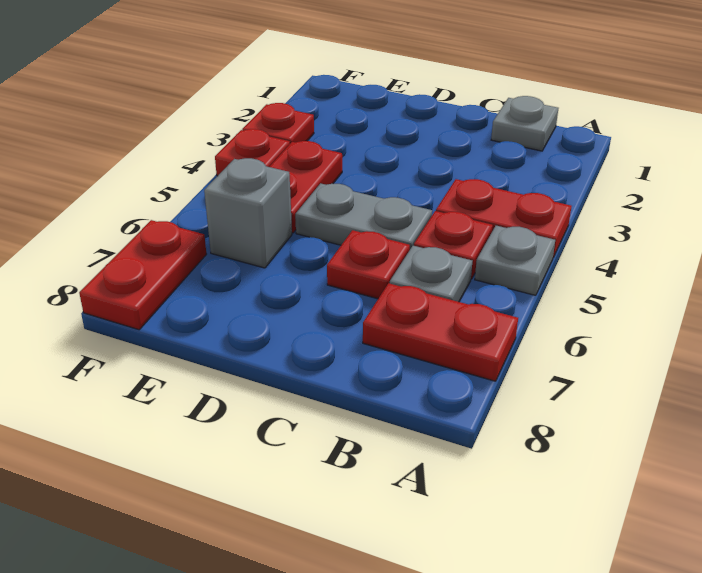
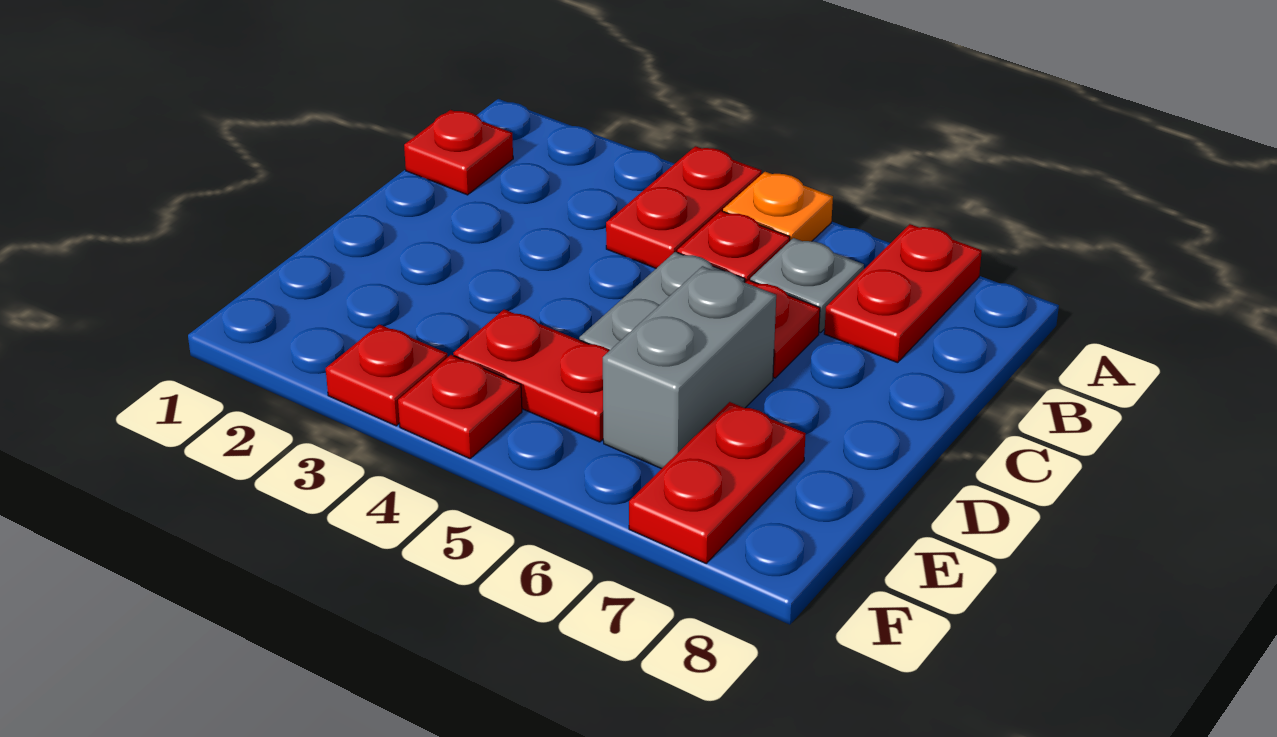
grey 1x1 plate [475,226,555,295] -> orange 1x1 plate [723,172,833,241]
grey 1x1 plate [491,96,559,151] -> red 1x1 plate [404,110,513,195]
grey 1x1 brick [204,158,292,268] -> grey 1x2 brick [603,266,776,469]
red 1x2 plate [79,220,206,330] -> red 1x2 plate turned to [629,402,806,563]

